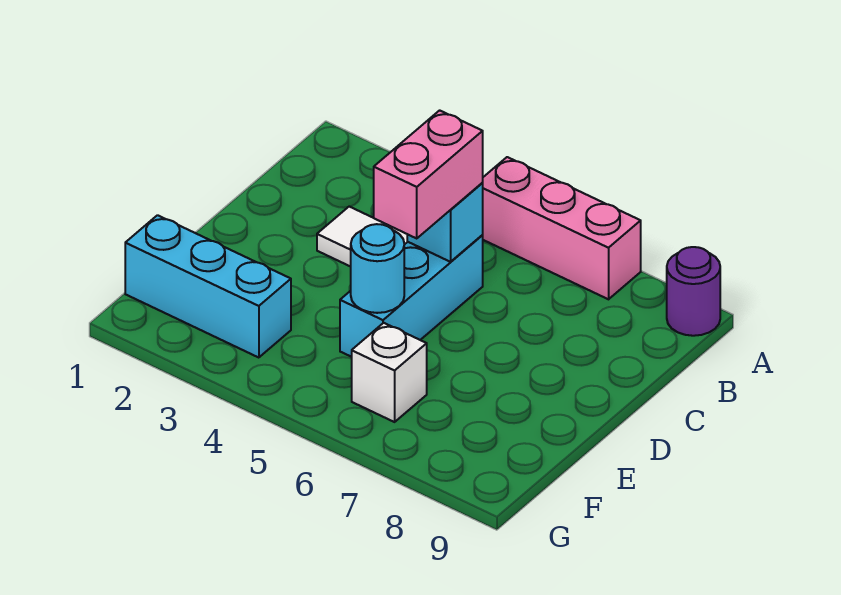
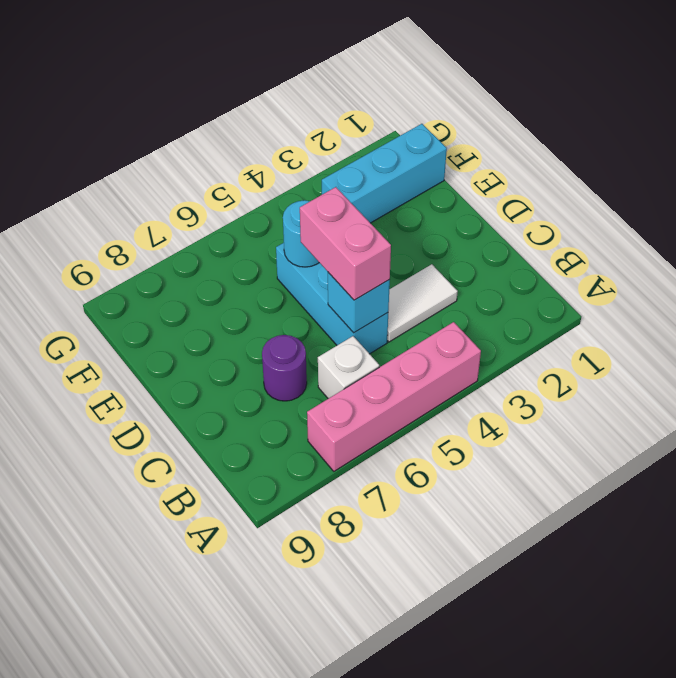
pink 1x3 brick [483,157,641,299] -> pink 1x4 brick [307,322,481,471]
purple 1x1 round brick [667,247,720,336] -> purple 1x1 round brick moved to [262,335,307,401]
white 1x1 brick [352,323,427,422] -> white 1x1 brick moved to [318,336,379,399]

